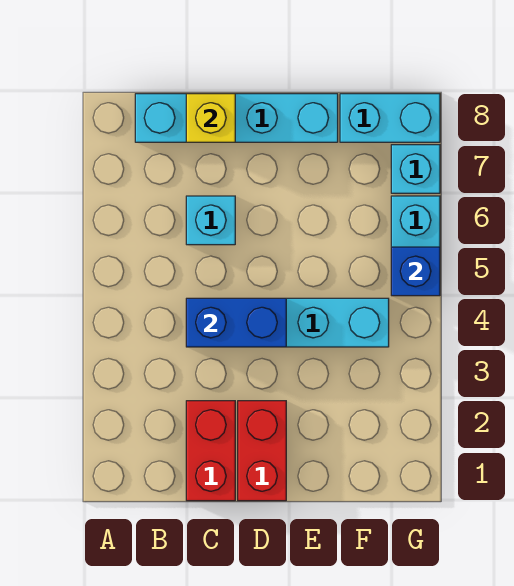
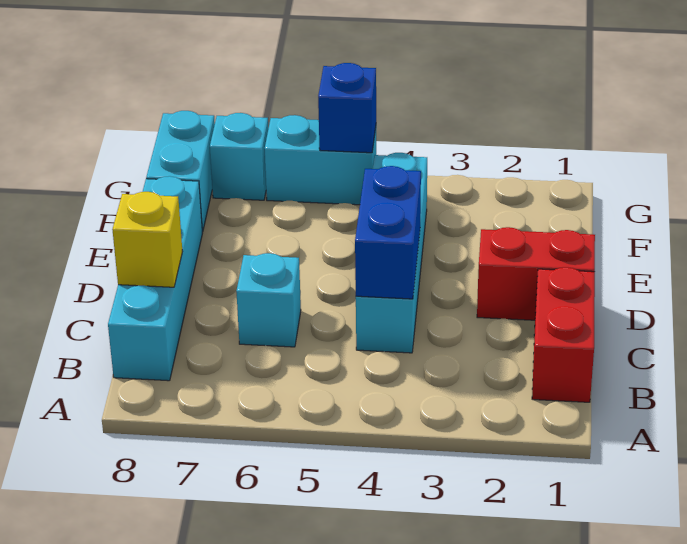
red 1x2 brick [186,401,235,501] -> red 1x2 brick turned to [532,267,595,402]

